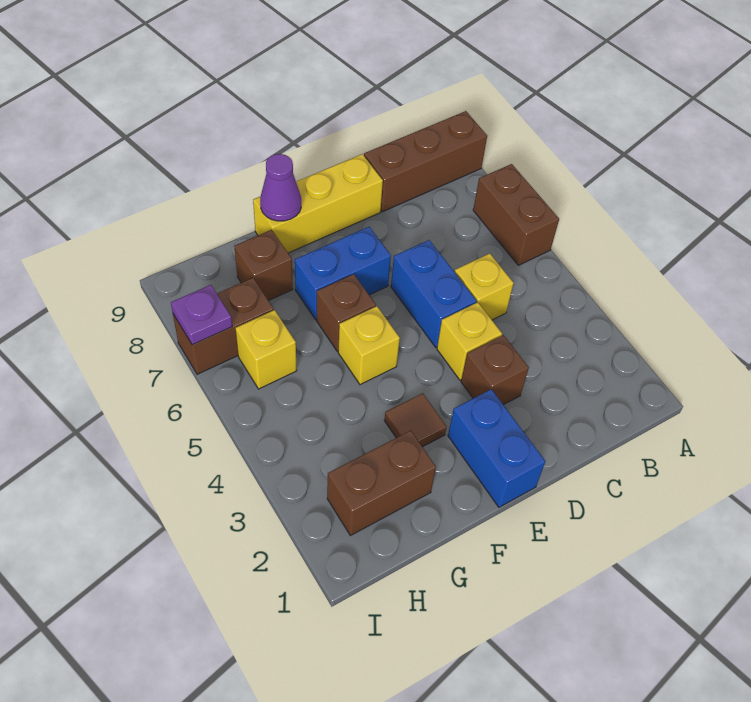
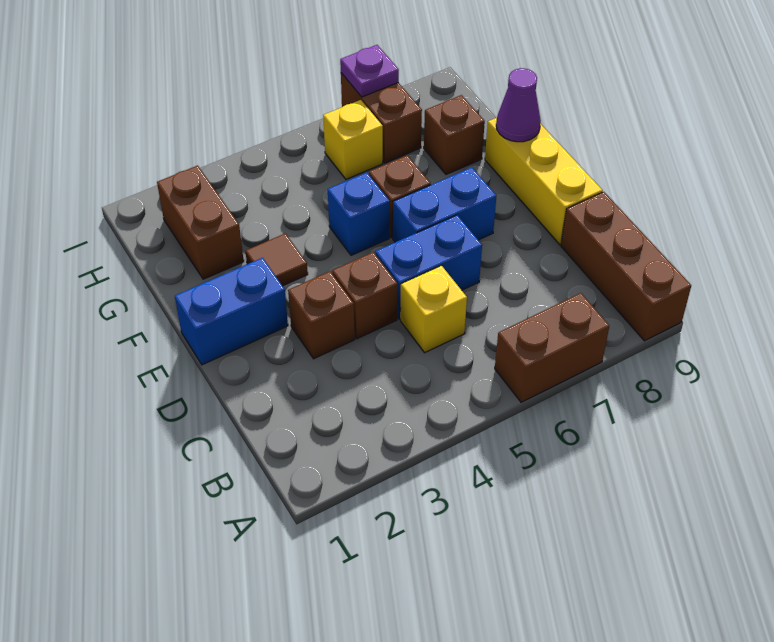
yellow 1x1 brick [437,302,502,380] -> brown 1x1 brick [332,252,397,339]
blue 1x2 brick [295,227,391,319] -> blue 1x2 brick turned to [393,167,496,242]
yellow 1x1 brick [338,306,400,385] -> blue 1x1 brick [328,172,390,255]

